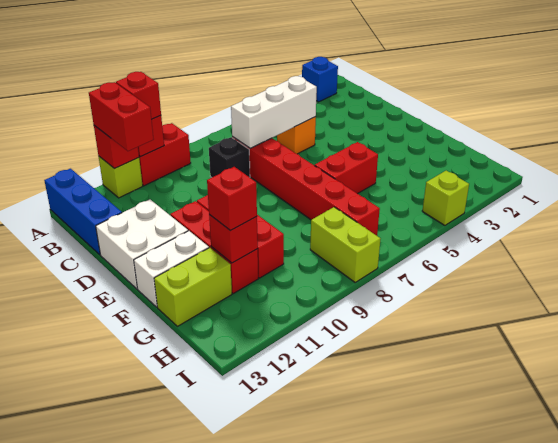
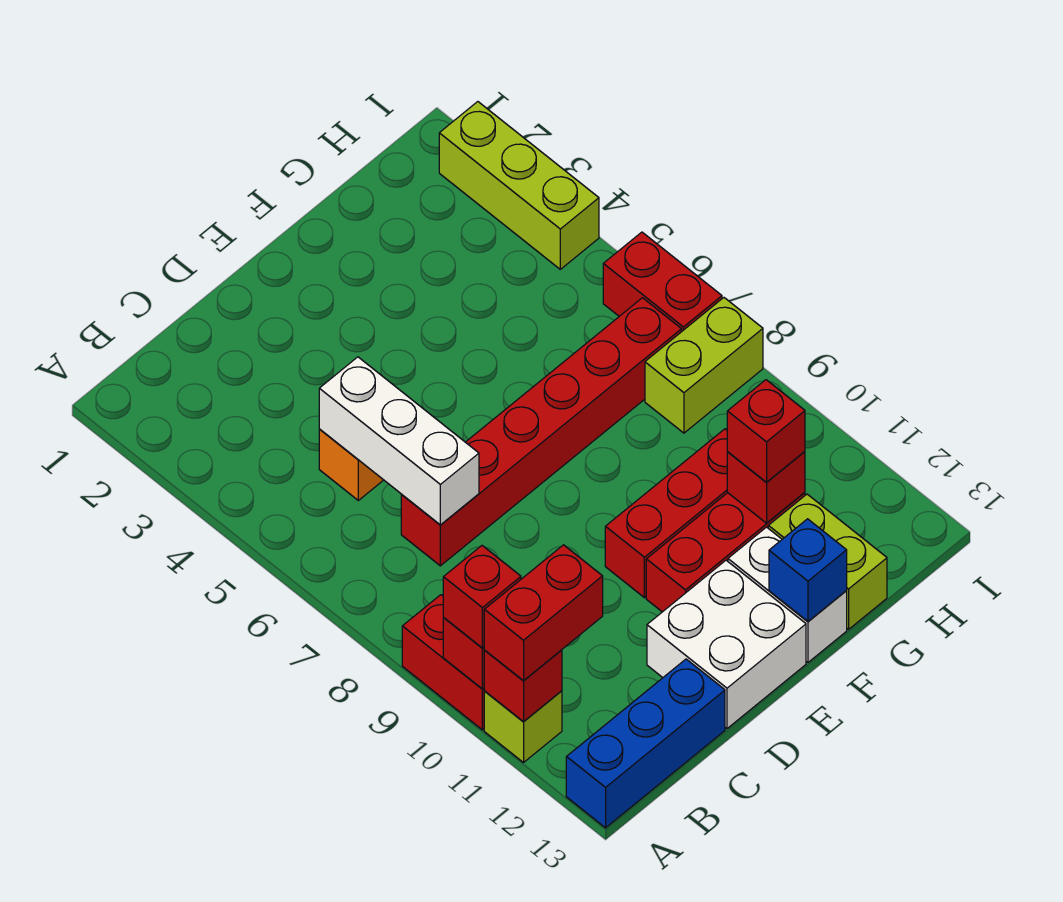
blue 1x1 brick [302,57,338,102] -> blue 1x1 brick moved to [769,519,847,621]
black 1x1 brick [209,137,250,178] -> none
red 1x2 brick [315,142,378,194] -> red 1x2 brick moved to [603,232,722,332]
lime 1x1 brick [422,171,469,225] -> lime 1x3 brick [439,102,599,269]

